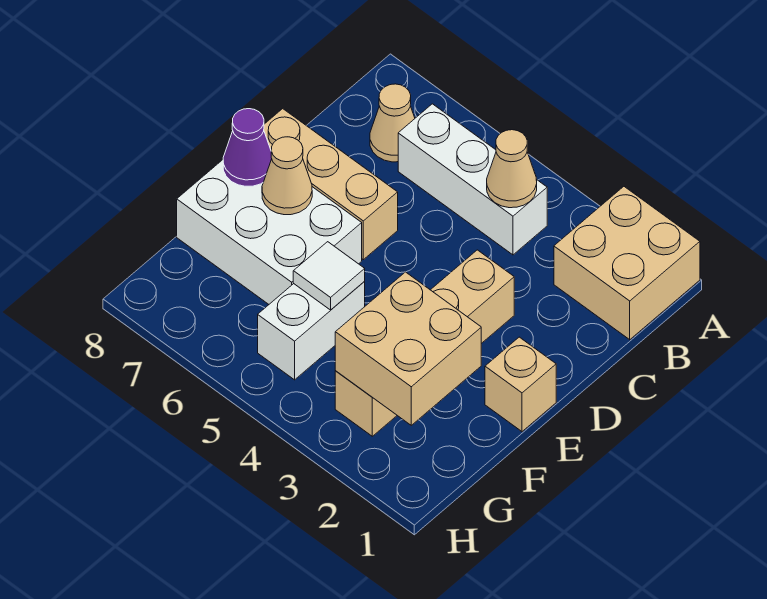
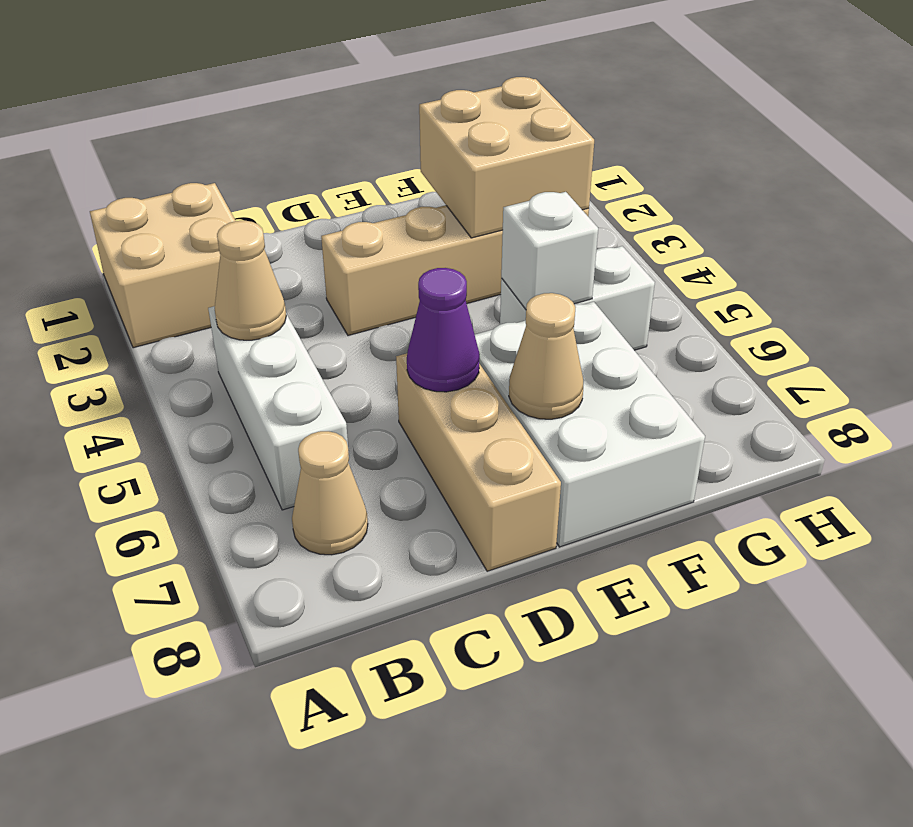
tan 1x1 brick [485,337,556,431] -> none
purple 1x1 cone [223,109,272,186] -> purple 1x1 cone moved to [407,268,480,392]
white 1x1 tile [293,242,365,310] -> white 1x1 brick [501,192,598,309]

